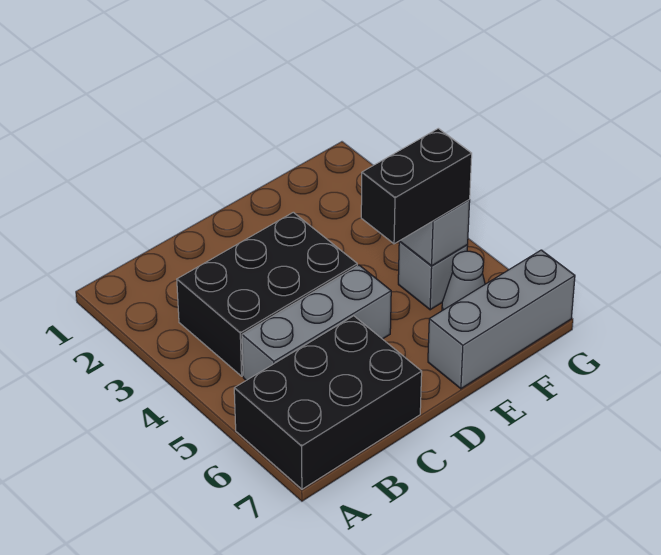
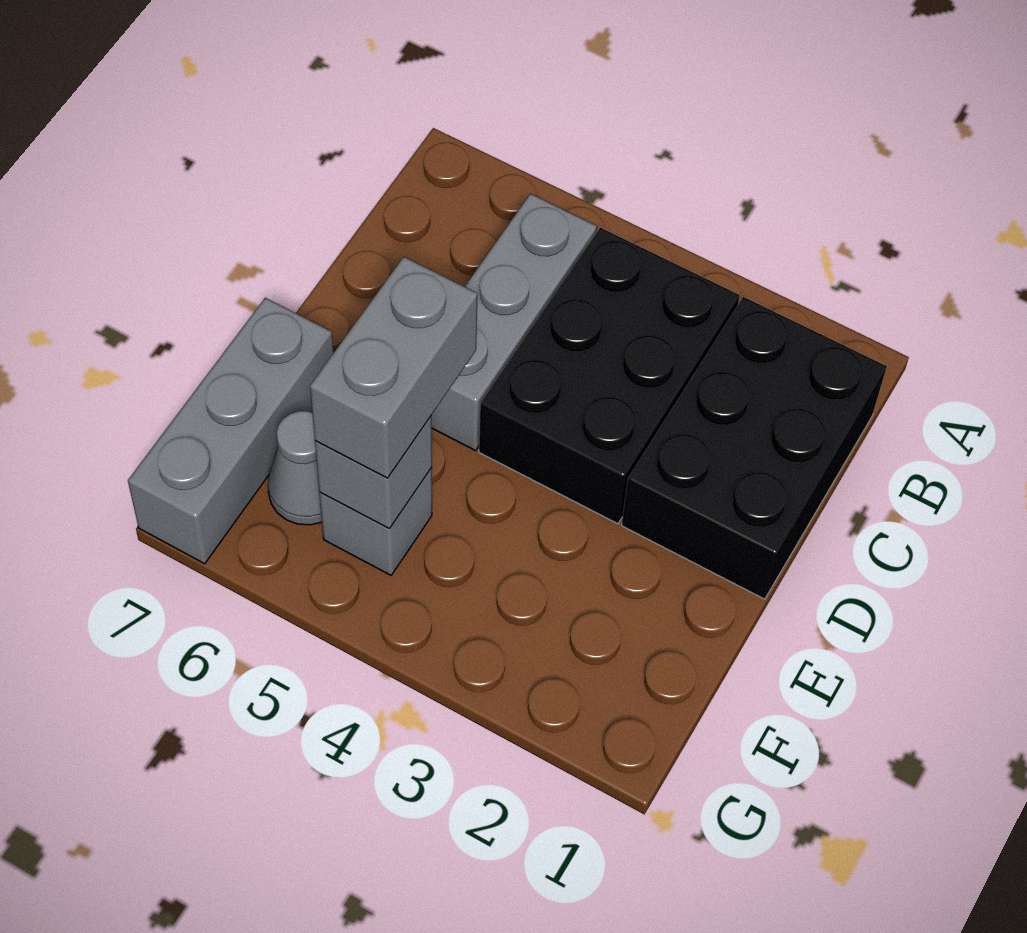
black 2x3 brick [234,316,422,489] -> black 2x3 brick moved to [622,297,887,599]
black 1x2 brick [361,128,472,244] -> grey 1x2 brick [310,257,477,478]

